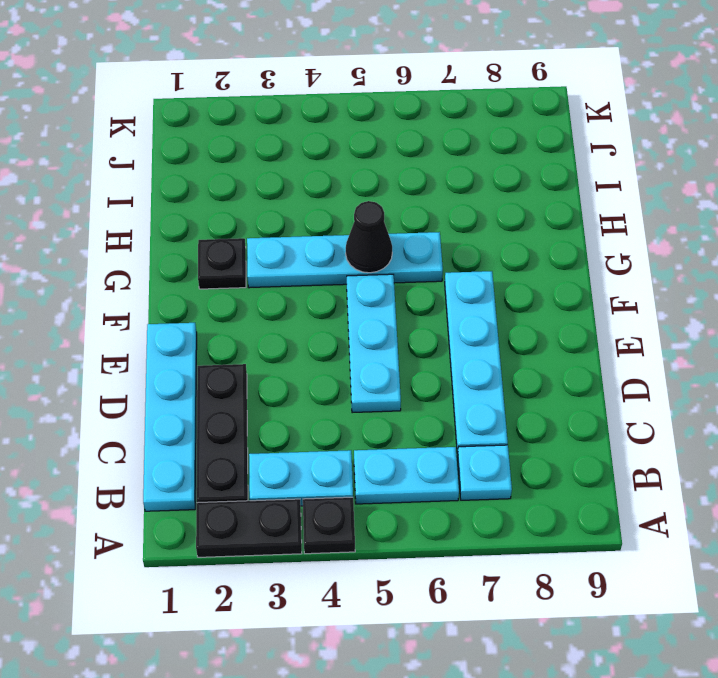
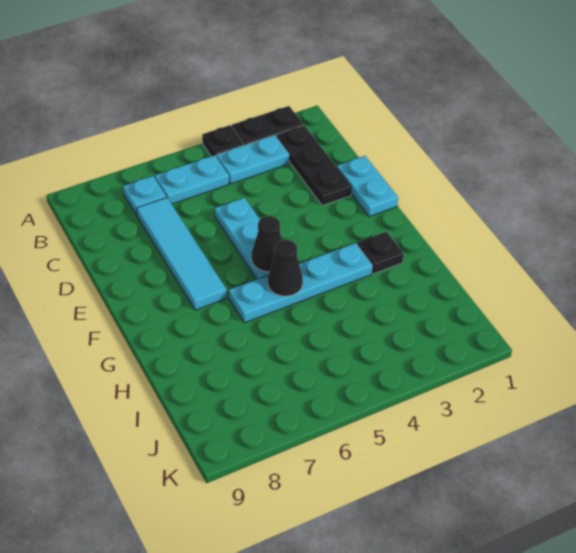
cyan 1x4 plate [143,323,197,511] -> cyan 1x2 plate [337,156,398,217]
cyan 1x4 plate [445,271,508,454] -> cyan 1x4 tile [137,198,227,310]
none -> black 1x1 cone [252,216,282,272]

